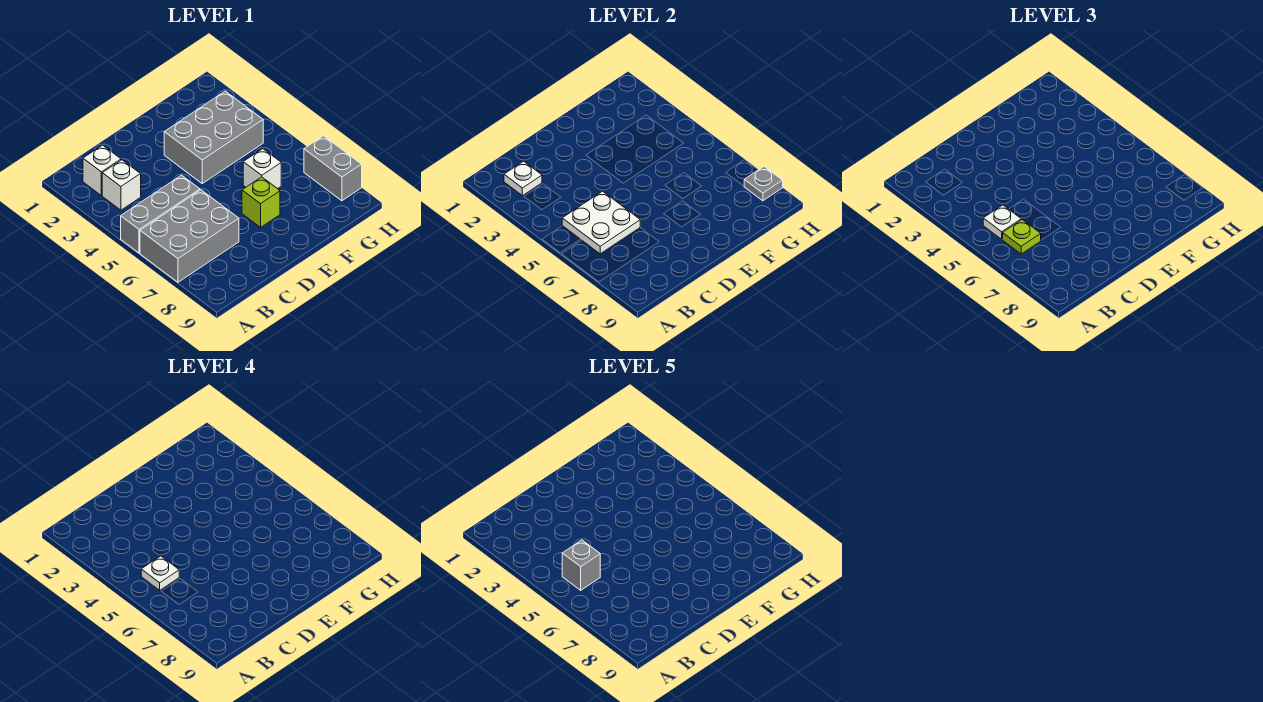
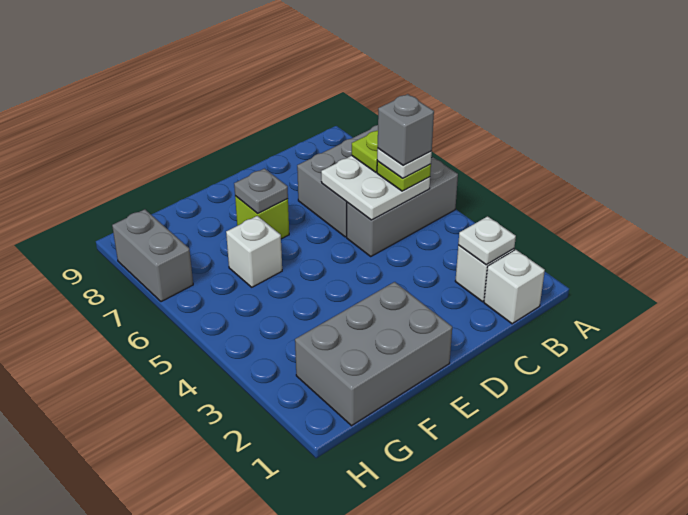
white 1x1 brick [102,160,141,210] -> white 1x1 brick moved to [484,250,545,324]
white 1x1 plate [983,205,1021,239] -> lime 1x1 plate [377,161,431,191]
grey 2x3 brick [164,91,263,183] -> grey 2x3 brick moved to [295,282,452,426]
grey 1x1 plate [744,167,783,201] -> grey 1x1 plate moved to [234,169,288,213]

